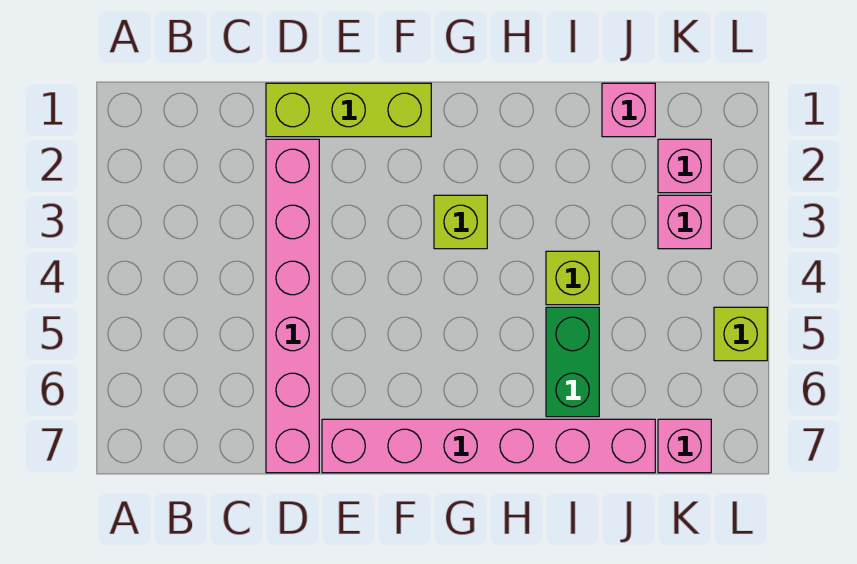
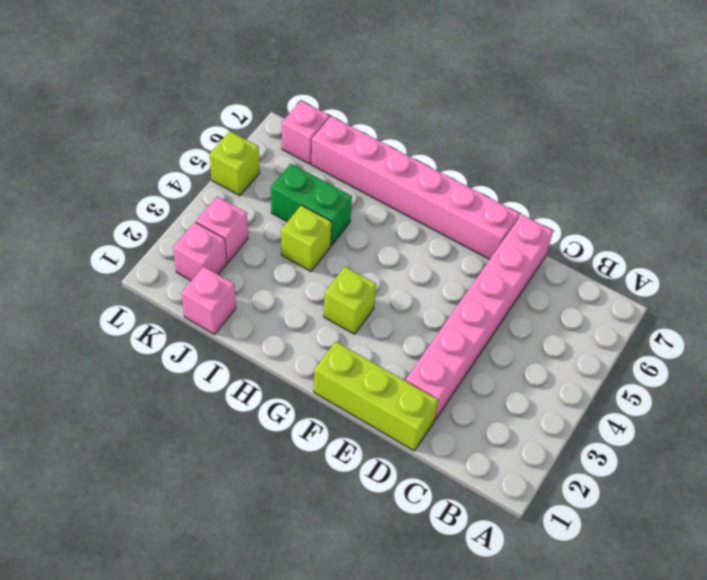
green 1x2 brick [546,307,599,417] -> green 1x2 brick turned to [271,164,352,246]

